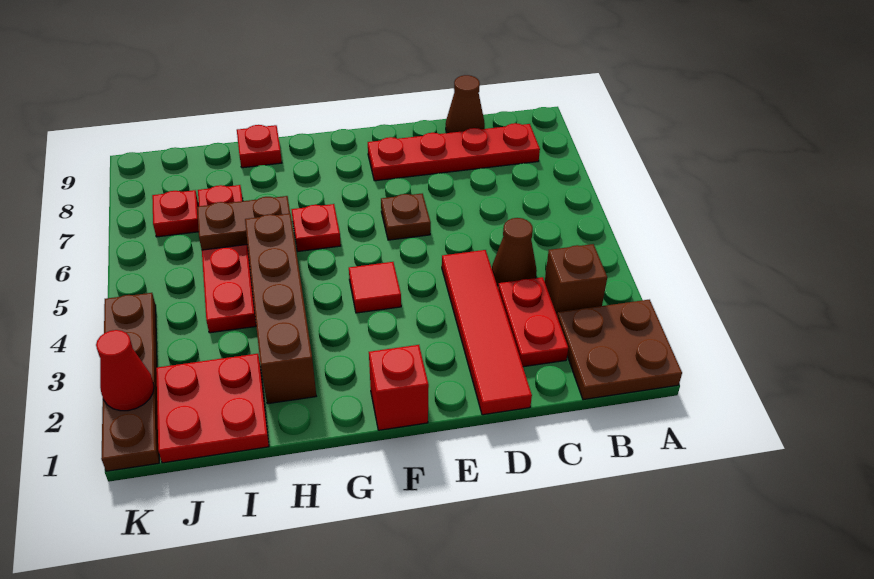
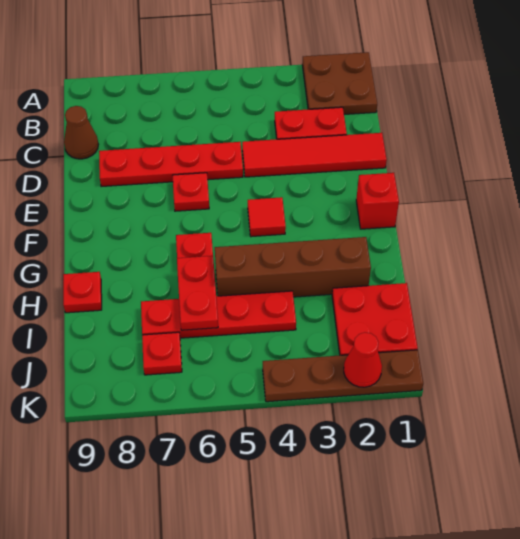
brown 1x1 brick [545,244,607,315] -> none
red 1x4 plate [368,123,540,181] -> red 1x4 plate turned to [99,142,243,187]
brown 1x1 cone [492,218,537,285] -> none
brown 1x1 plate [381,194,431,240] -> red 1x1 plate [172,173,209,211]
brown 1x2 plate [197,196,290,250] -> red 1x2 plate [177,256,218,330]

